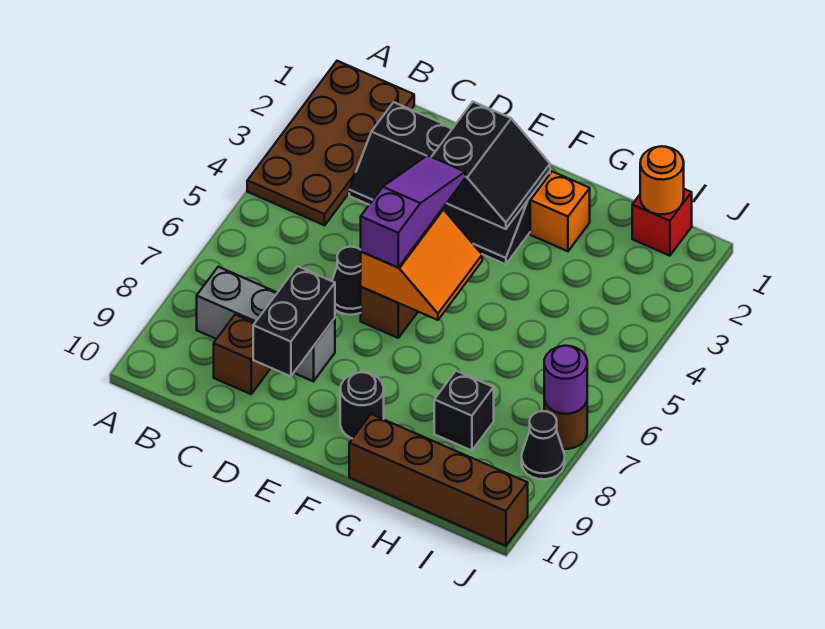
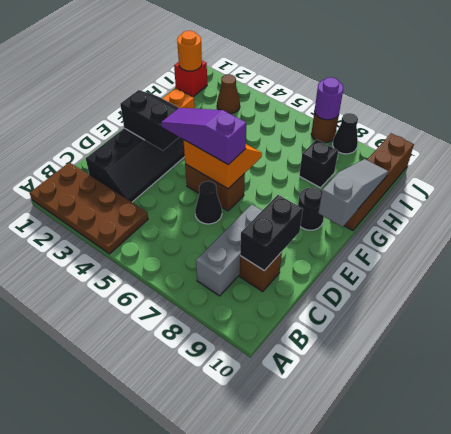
black 1x2 brick [253,266,335,376] -> black 1x2 brick turned to [240,195,303,271]
none -> grey 1x3 slope [318,159,388,227]
none -> brown 1x1 cone [217,74,240,114]

